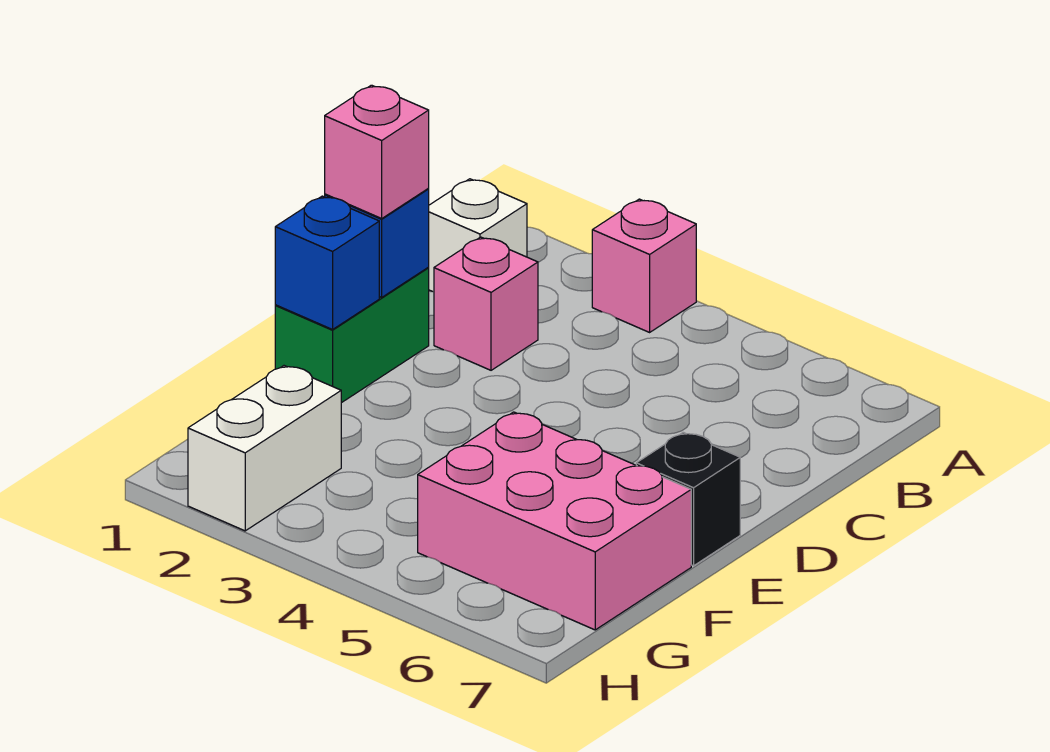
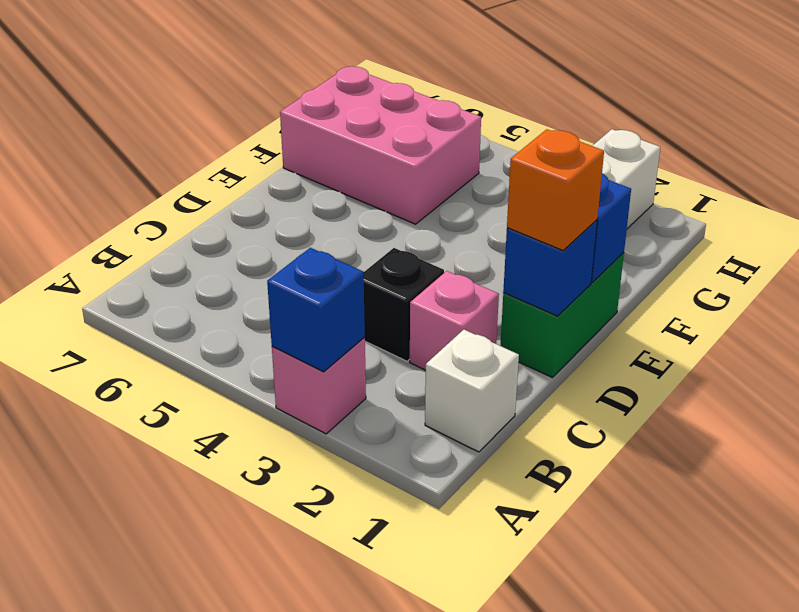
none -> blue 1x1 brick [267,248,365,372]
pink 1x1 brick [325,85,429,218] -> orange 1x1 brick [507,129,604,251]
black 1x1 brick [636,432,740,566] -> black 1x1 brick moved to [364,248,444,361]

